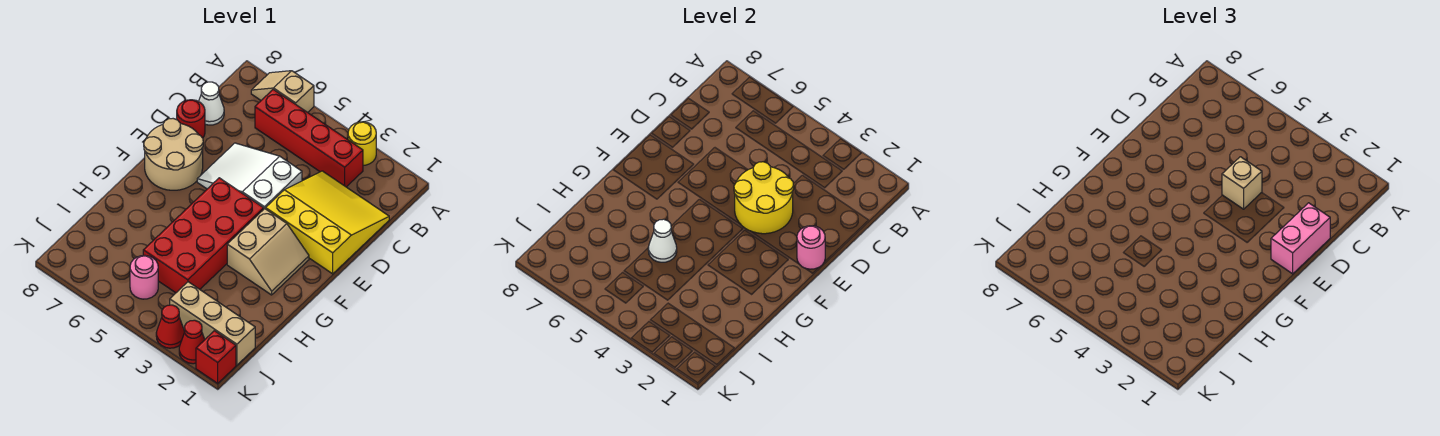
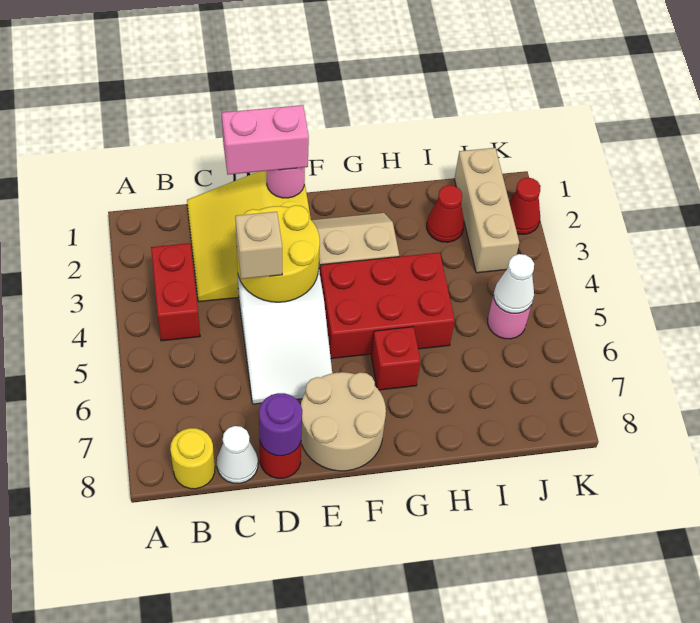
yellow 1x1 round brick [348,122,376,165] -> yellow 1x1 round brick moved to [170,428,215,489]
tan 1x2 slope [251,71,314,112] -> none
red 1x4 brick [255,90,363,187] -> red 1x2 brick [151,243,200,341]
none -> purple 1x1 round brick [259,393,302,456]
red 2x4 brick [143,178,264,293] -> red 2x3 brick [320,253,455,358]
white 1x1 cone [648,219,677,262] -> white 1x1 cone moved to [494,254,534,313]
red 1x1 brick [196,331,236,383] -> red 1x1 brick moved to [371,327,421,390]
red 1x1 cone [156,305,184,348] -> red 1x1 cone moved to [427,185,464,242]

